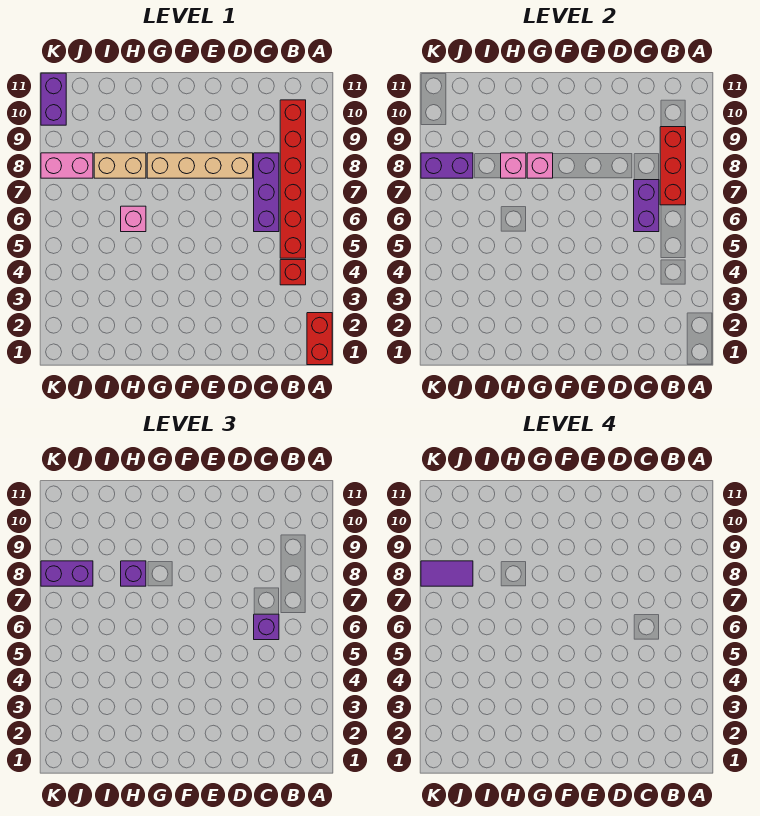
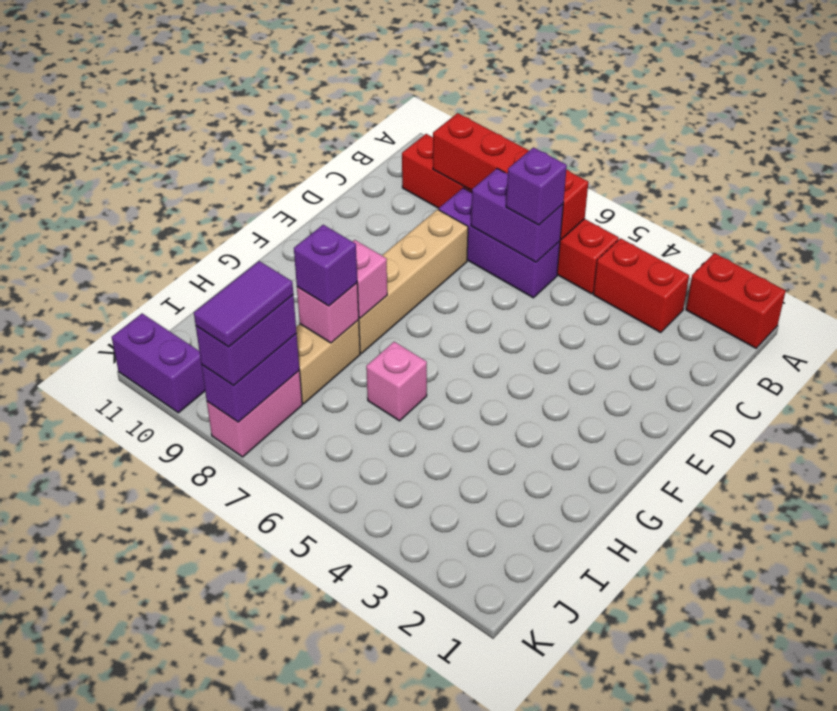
red 1x1 brick [280,260,306,285] -> red 1x2 brick [593,238,689,333]
red 1x3 brick [660,127,686,205] -> red 1x4 brick [433,113,588,239]

